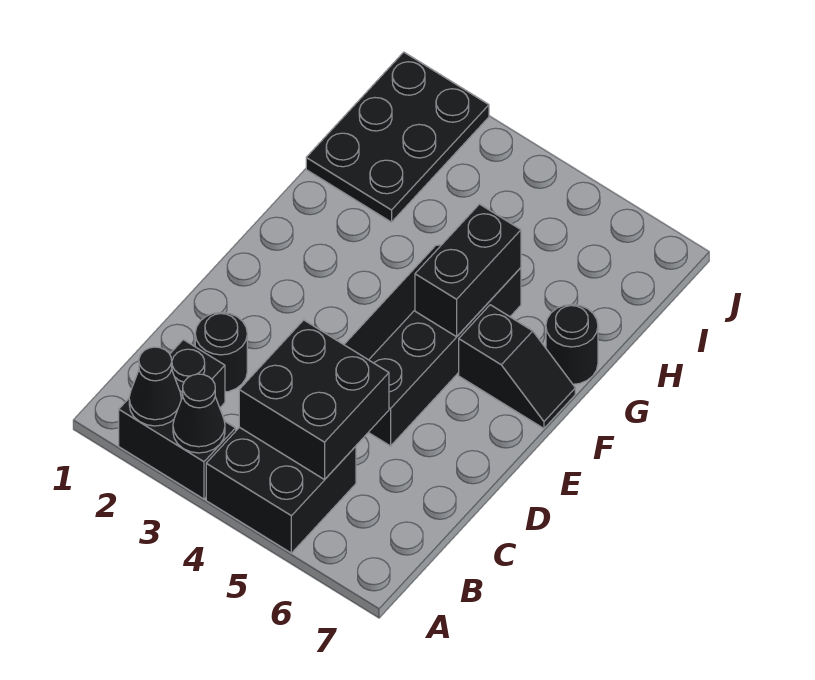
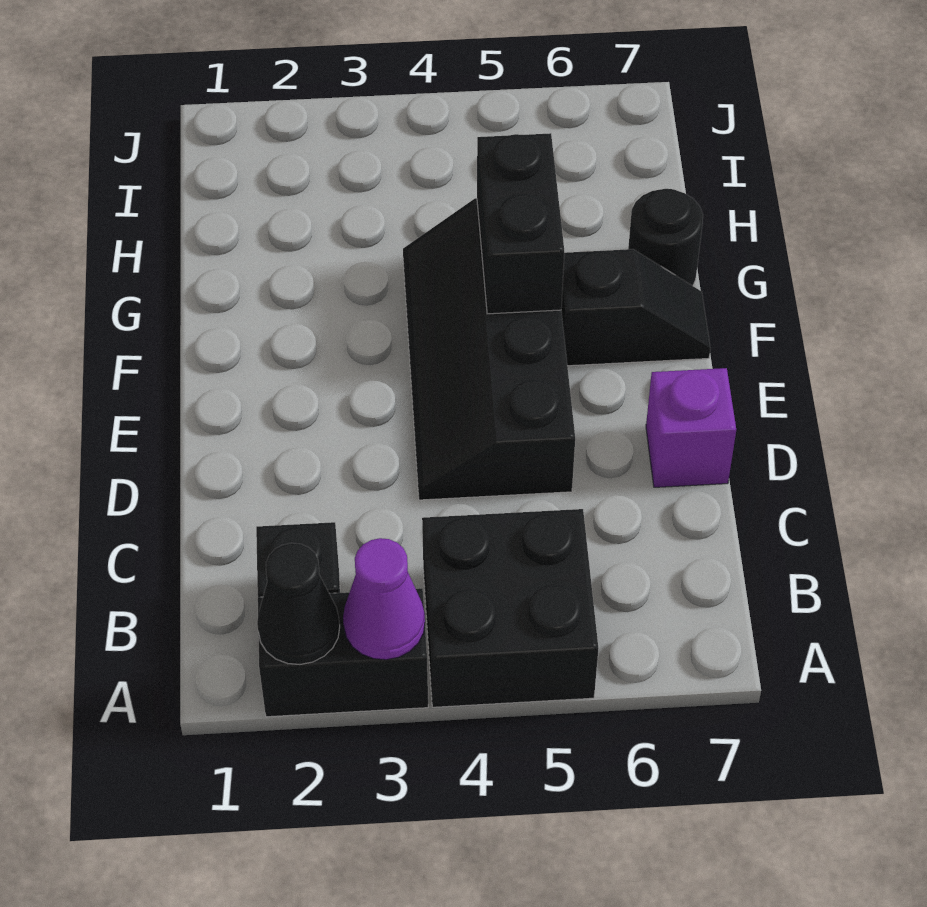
black 1x1 cone [173,374,225,453] -> purple 1x1 cone [343,538,425,660]
black 2x2 brick [239,320,389,480] -> none
black 1x1 round brick [195,312,247,392] -> none
none -> purple 1x1 brick [646,368,736,487]
black 2x3 plate [306,52,489,222] -> none

